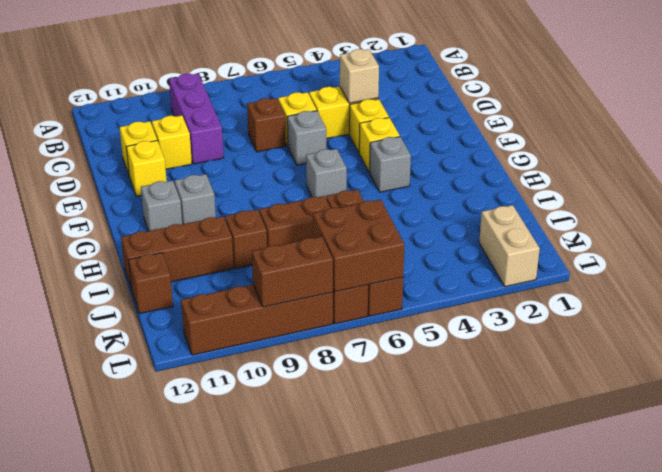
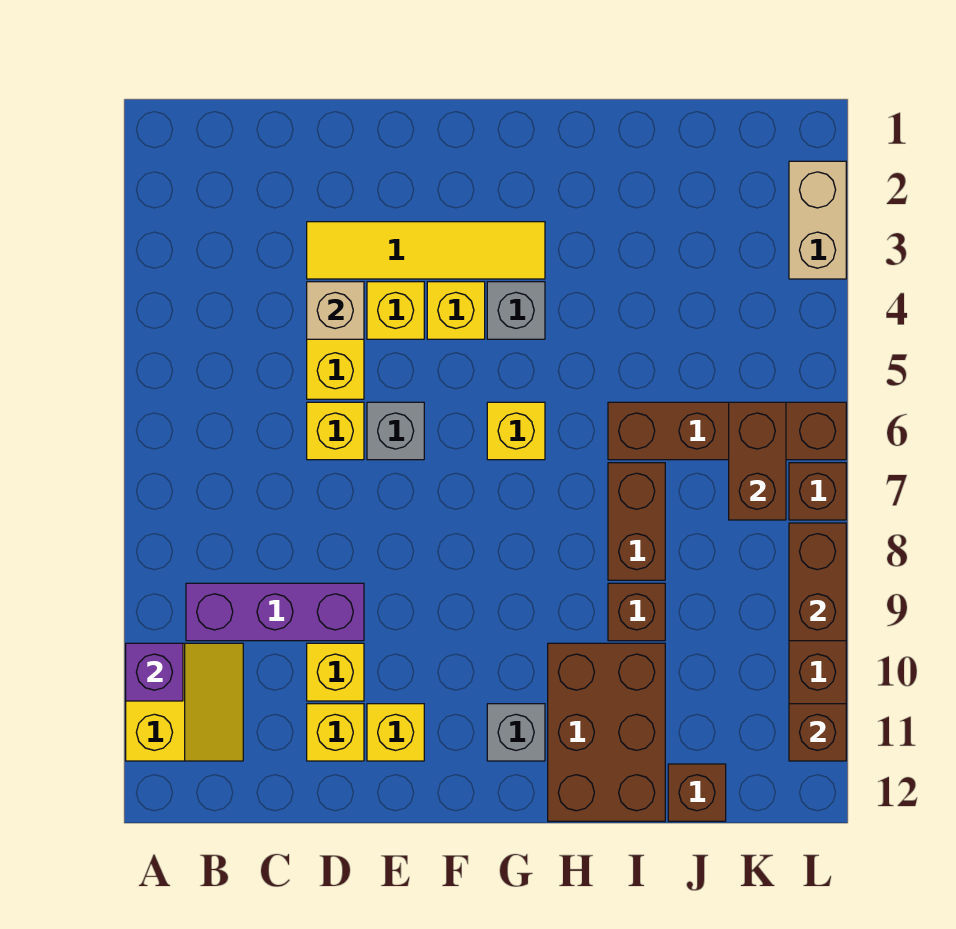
none -> yellow 2x2 slope [126,643,243,761]
none -> purple 1x1 brick [126,643,183,701]
none -> yellow 1x4 tile [307,222,545,279]
brown 1x1 brick [247,98,286,152] -> brown 1x1 brick moved to [789,704,846,761]
grey 1x1 brick [306,149,347,198] -> yellow 1x1 brick [487,402,545,460]
grey 1x1 brick [175,174,216,224] -> none
brown 1x3 brick [121,216,234,289] -> brown 2x3 brick [548,643,665,821]
tan 1x2 brick [479,205,540,287] -> tan 1x2 brick turned to [789,161,846,279]
brown 2x2 brick [313,200,405,292] -> brown 1x2 brick [729,402,786,520]

